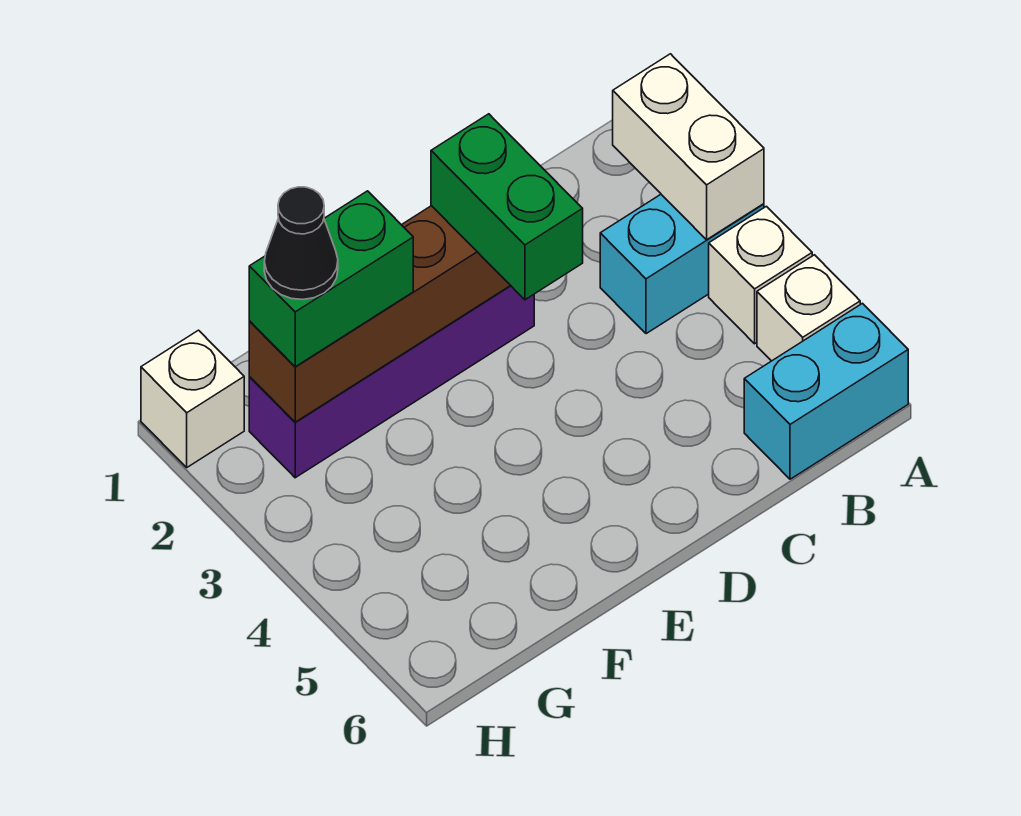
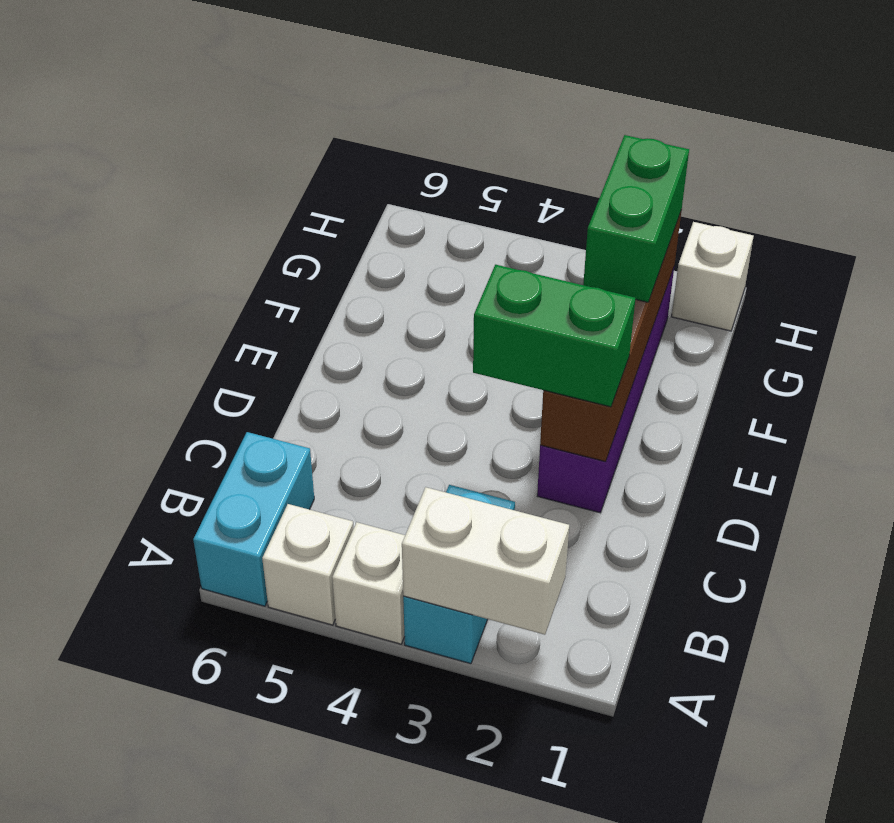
black 1x1 cone [264,187,338,300] -> none

